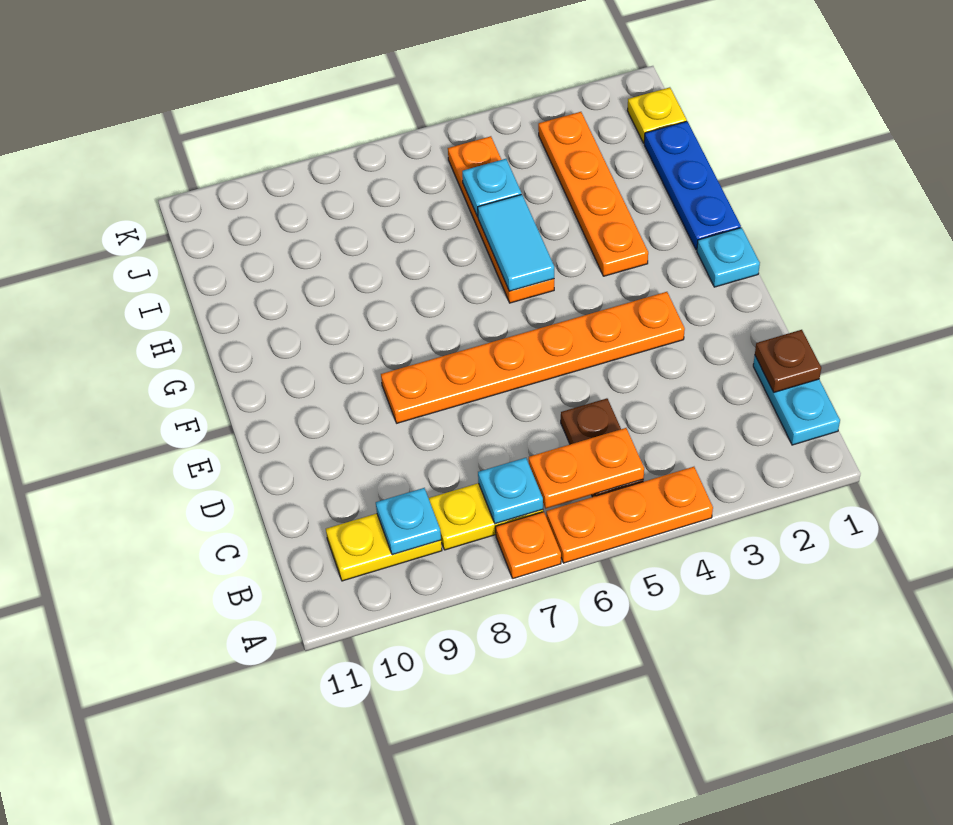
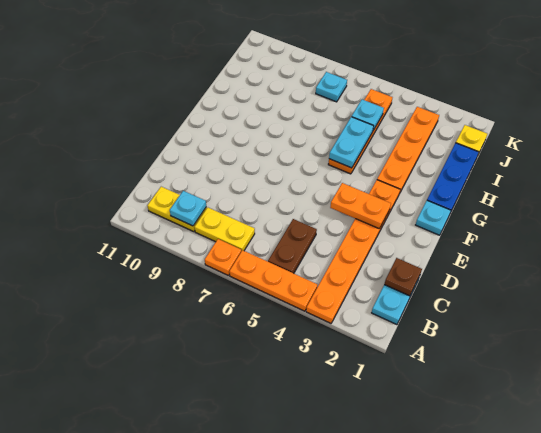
orange 1x2 plate [529,428,644,508] -> orange 1x2 plate moved to [330,183,391,229]
cyan 1x1 plate [478,458,543,524] -> cyan 1x1 plate moved to [316,72,347,102]
orange 1x6 plate [381,292,685,423] -> orange 1x6 plate turned to [306,180,400,323]
cyan 1x2 tile [478,194,554,291] -> cyan 1x2 plate [329,117,373,168]

